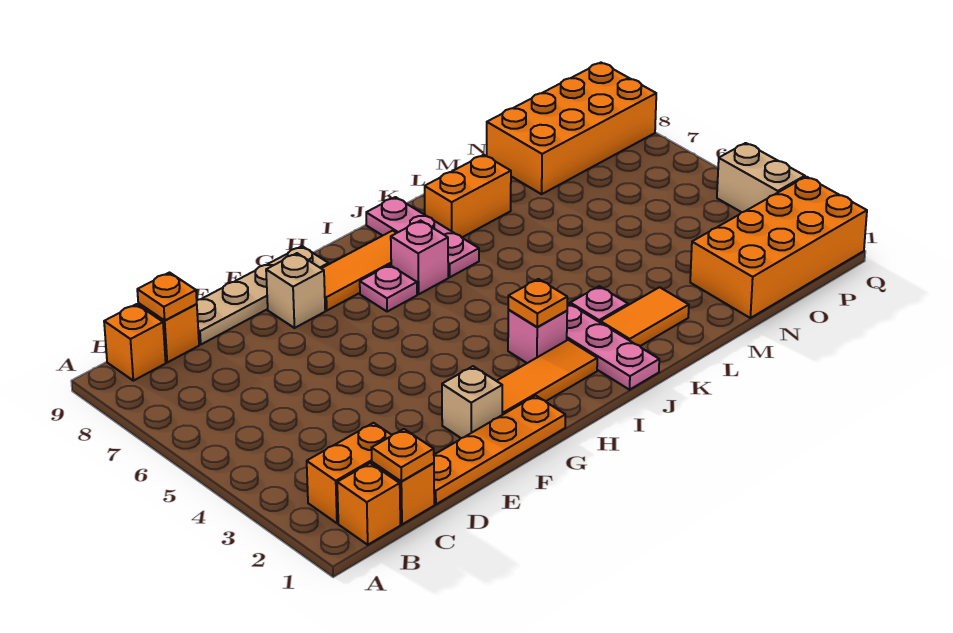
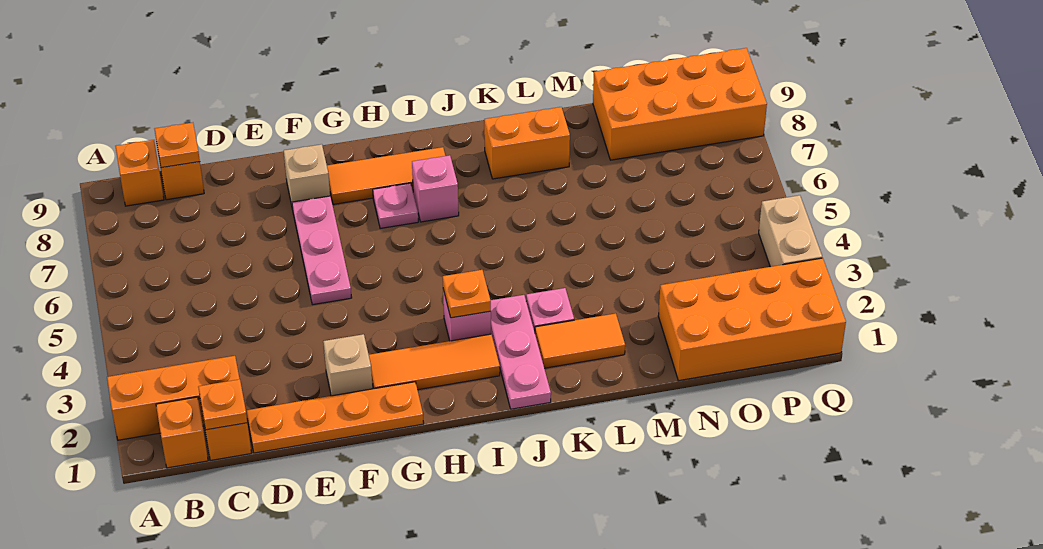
orange 1x2 brick [307,423,392,523] -> orange 1x3 brick [107,356,239,440]
tan 1x4 plate [197,246,329,344] -> none
pink 1x3 plate [366,197,479,277] -> pink 1x3 plate moved to [292,196,352,305]

